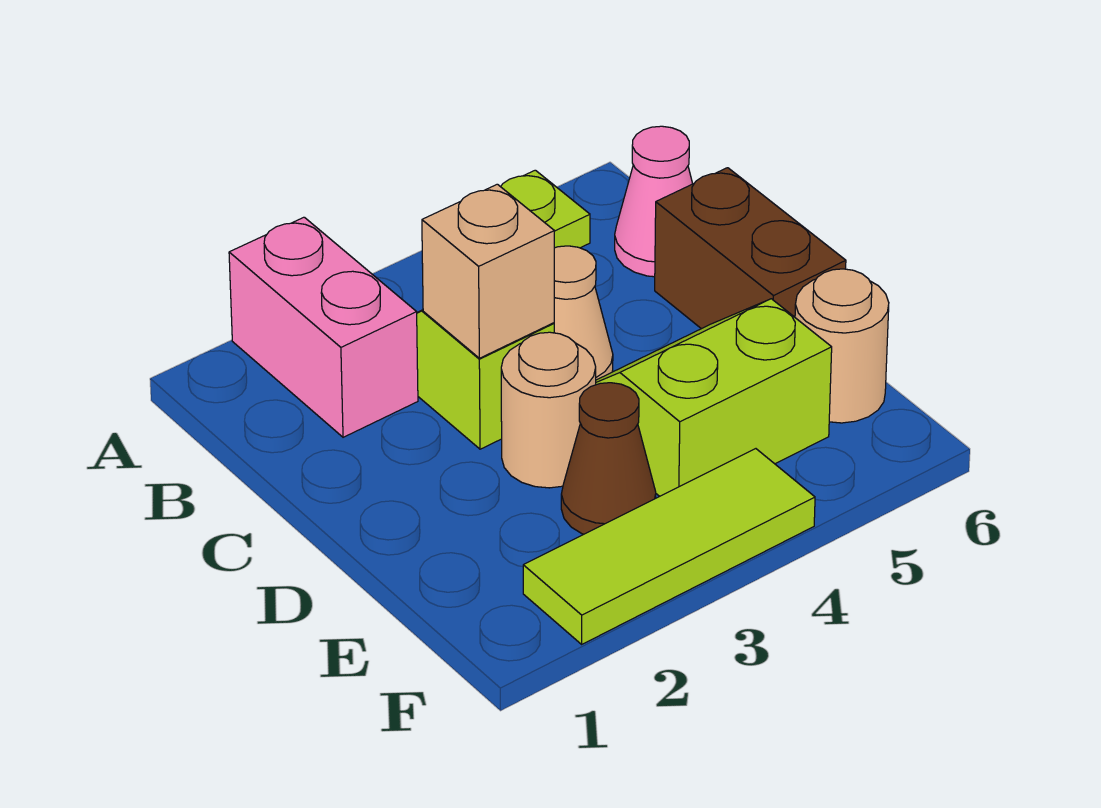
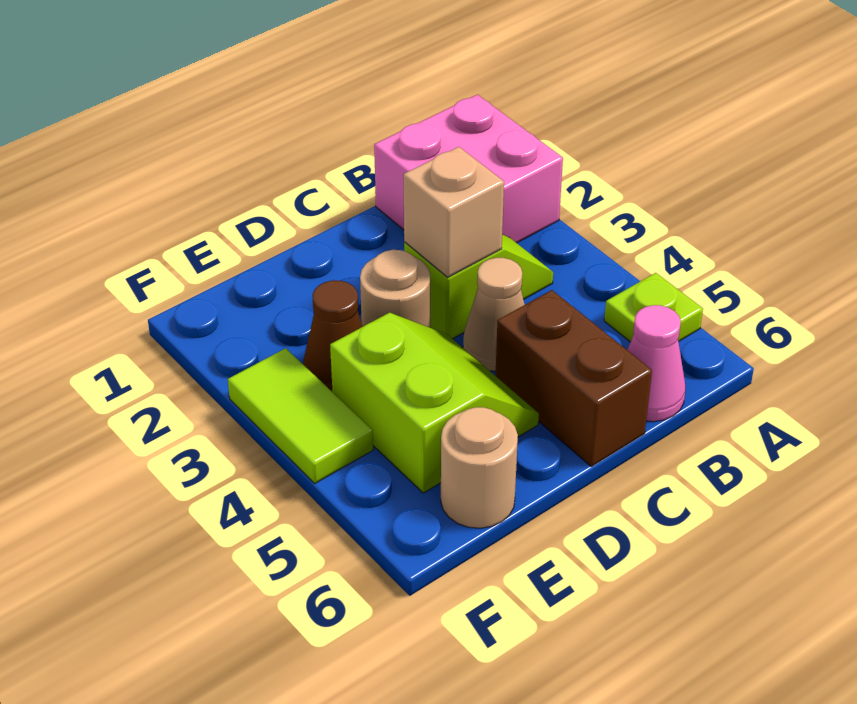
pink 1x2 brick [229,217,418,437] -> pink 2x2 brick [374,95,563,243]
brown 1x2 brick [655,168,846,329] -> brown 1x2 brick turned to [496,290,652,466]
lime 1x3 tile [523,449,815,644] -> lime 1x2 tile [228,348,373,483]

